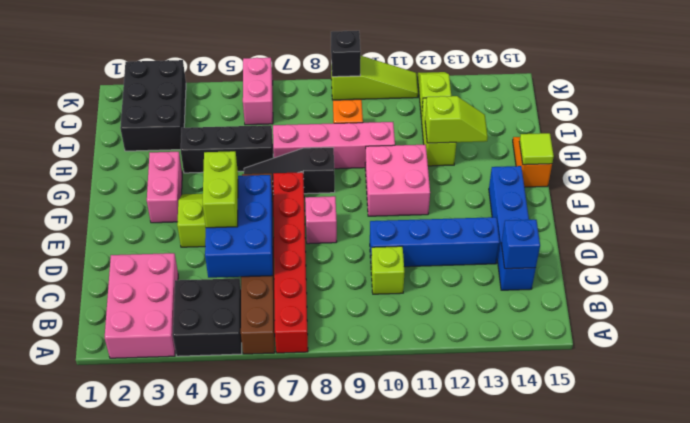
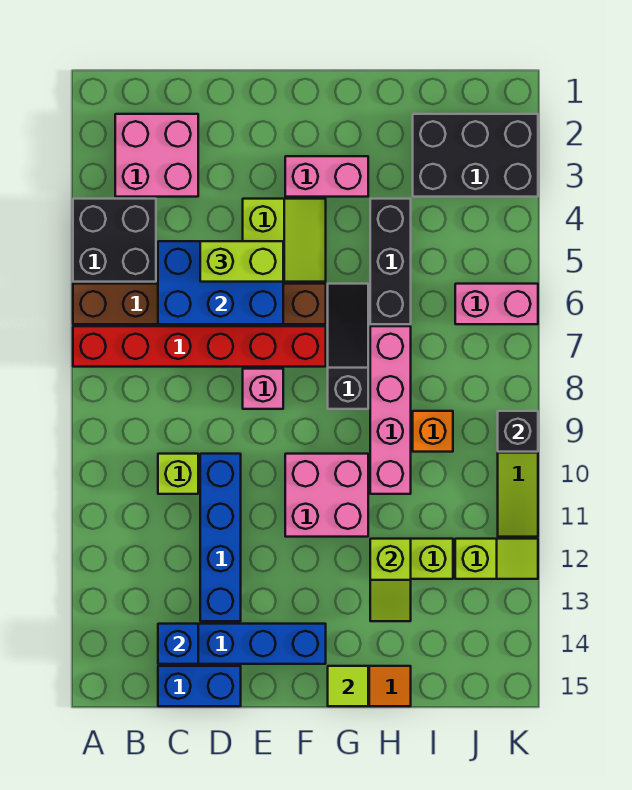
pink 2x3 brick [105,253,178,358] -> pink 2x2 brick [115,114,198,197]
none -> blue 1x2 brick [158,666,241,706]

